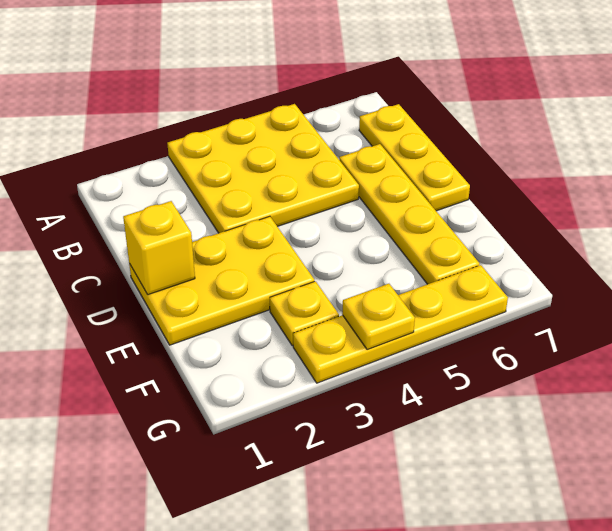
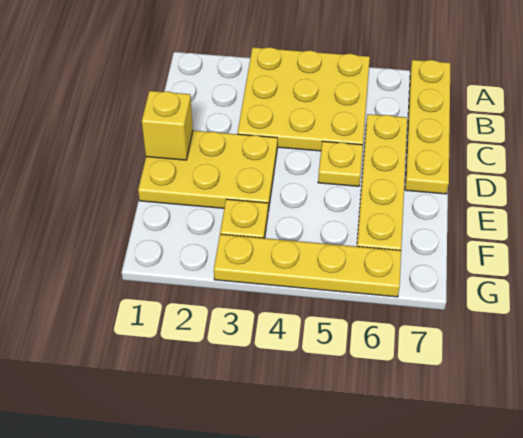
yellow 1x3 plate [359,104,470,211] -> yellow 1x4 plate [405,60,450,194]
yellow 1x1 plate [342,284,415,350] -> yellow 1x1 plate moved to [318,141,363,186]

